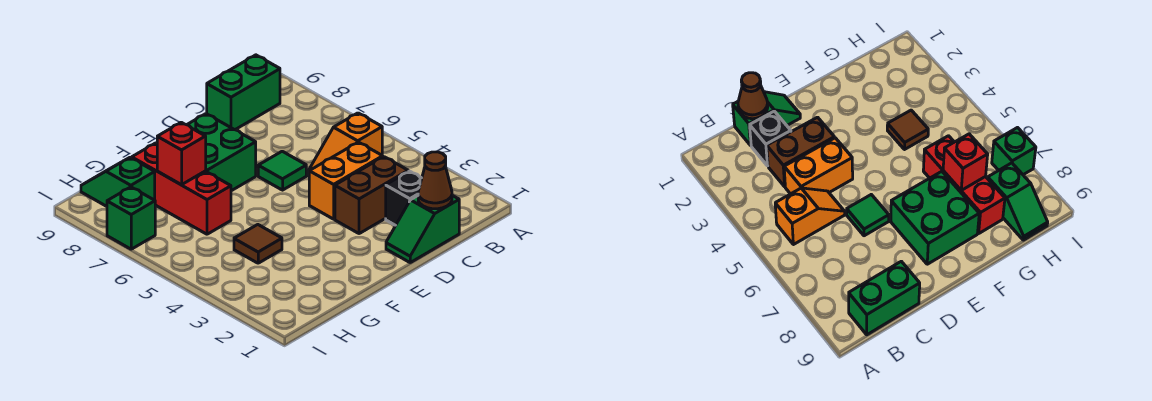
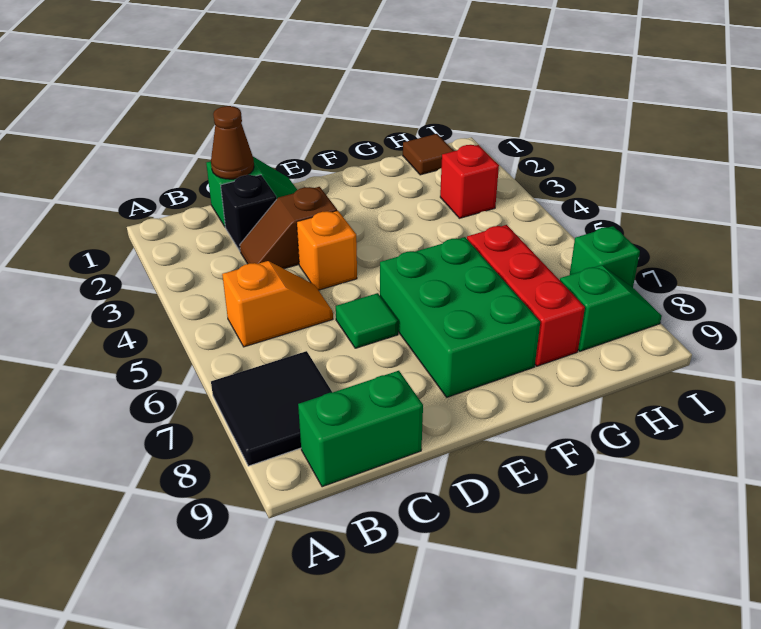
none -> black 2x2 tile [211,351,332,466]
brown 1x2 brick [335,157,408,234] -> brown 1x2 slope [240,187,337,269]
orange 1x2 brick [309,142,383,219] -> orange 1x1 brick [297,211,357,290]
green 2x2 brick [187,114,256,191] -> green 2x3 brick [380,237,540,397]
brown 1x1 tile [234,225,282,263] -> brown 1x1 tile moved to [403,134,454,175]
red 1x1 brick [157,122,206,185] -> red 1x1 brick moved to [440,145,499,218]
green 1x2 slope [81,158,155,206] -> green 1x2 slope turned to [560,265,662,351]

